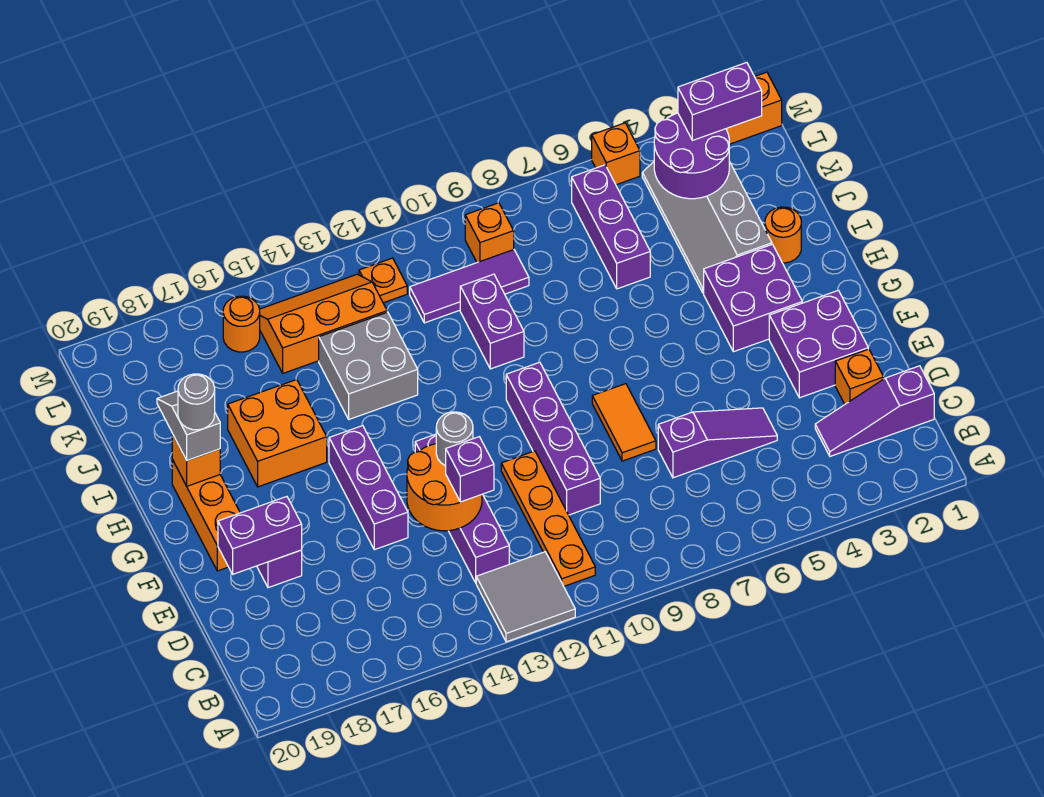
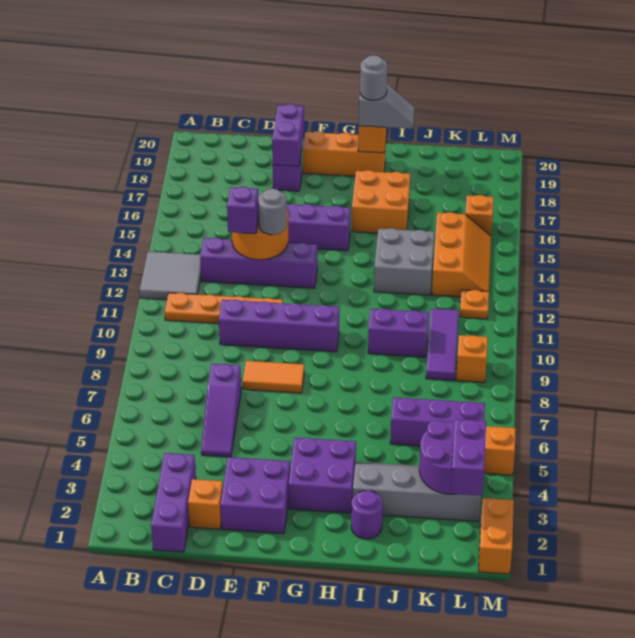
purple 1x3 slope [815,366,934,456] -> purple 1x3 brick [151,453,196,552]
orange 1x1 round brick [765,207,801,263] -> purple 1x1 round brick [351,490,383,539]
orange 1x1 round brick [223,296,260,352] -> orange 1x1 brick [465,195,494,236]

